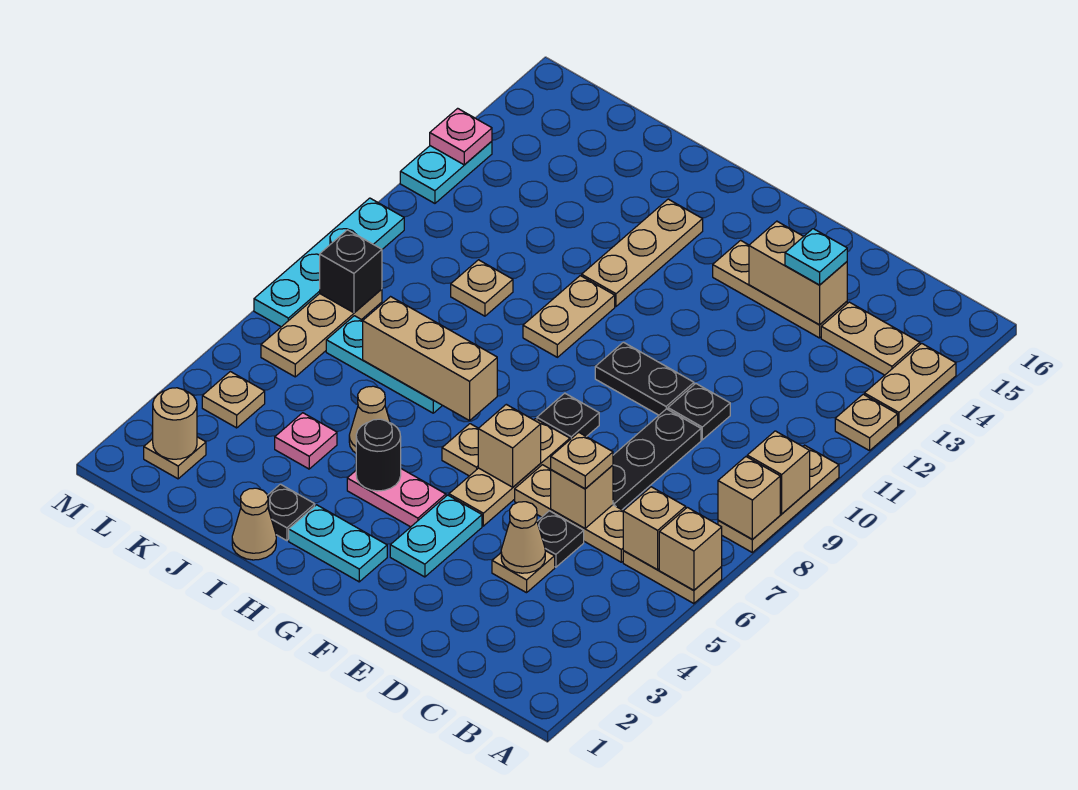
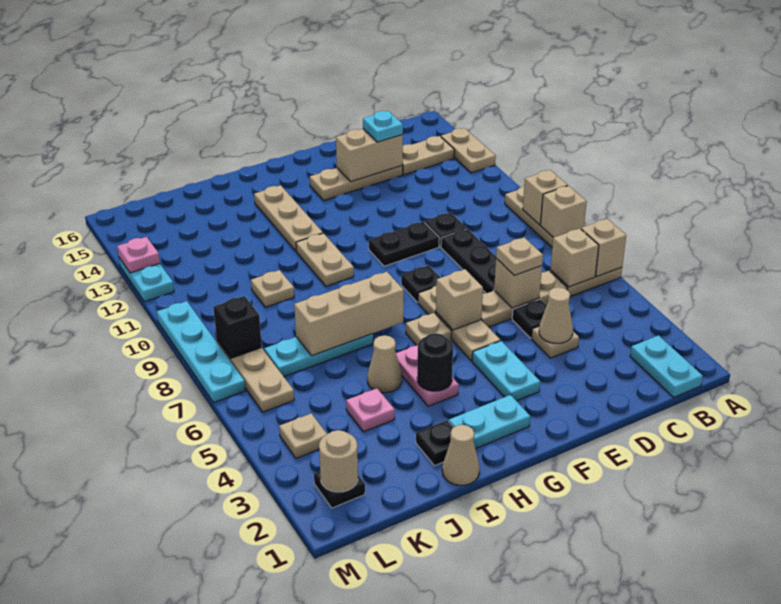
tan 1x1 plate [835,394,898,451] -> none
none -> cyan 1x2 plate [630,335,703,397]
pink 1x2 plate [347,469,446,527] -> pink 1x2 plate turned to [396,345,459,406]
tan 1x1 plate [144,437,206,479] -> black 1x1 plate [314,471,365,508]

